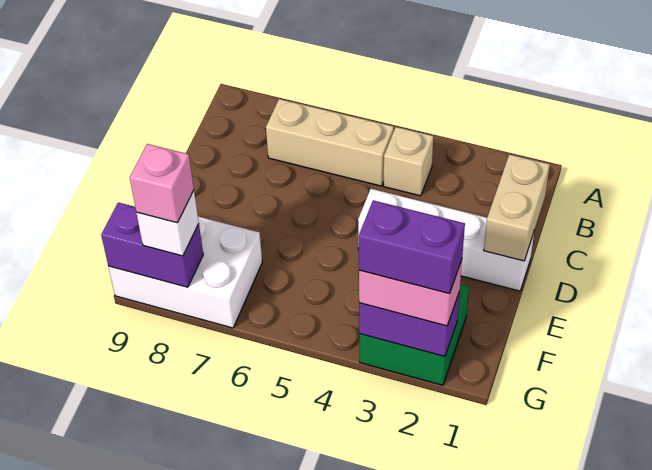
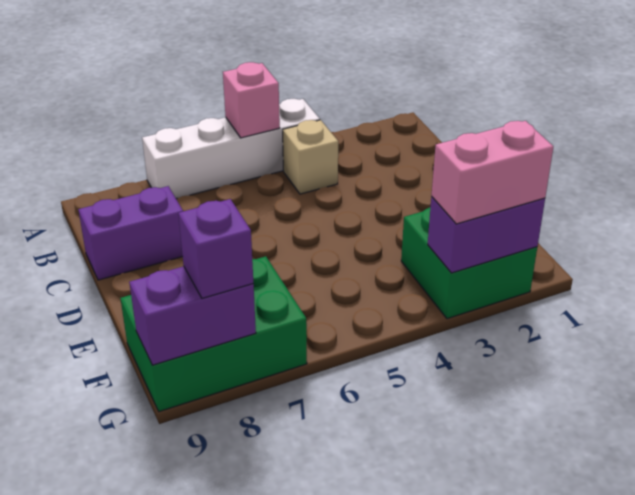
tan 1x3 brick [266,99,394,186] -> none
tan 1x2 brick [484,154,550,261] -> none
white 1x4 brick [358,189,534,291] -> white 1x4 brick moved to [142,99,320,199]
white 2x3 brick [108,216,262,328] -> green 2x3 brick [120,256,307,412]
purple 1x2 brick [359,200,465,294] -> purple 1x2 brick moved to [78,186,183,280]
white 1x1 brick [136,191,199,256] -> purple 1x1 brick [178,199,253,298]
pink 1x1 brick [130,144,194,223] -> pink 1x1 brick moved to [223,62,280,138]

